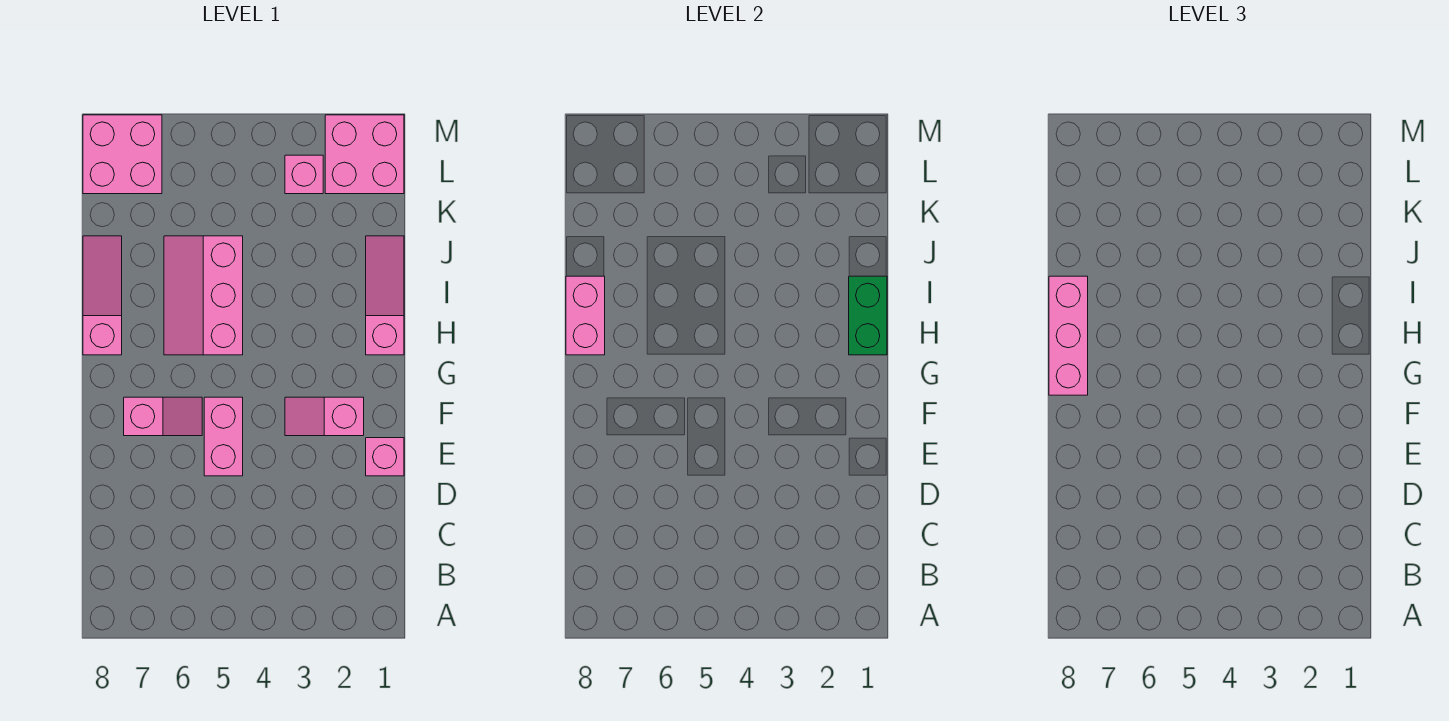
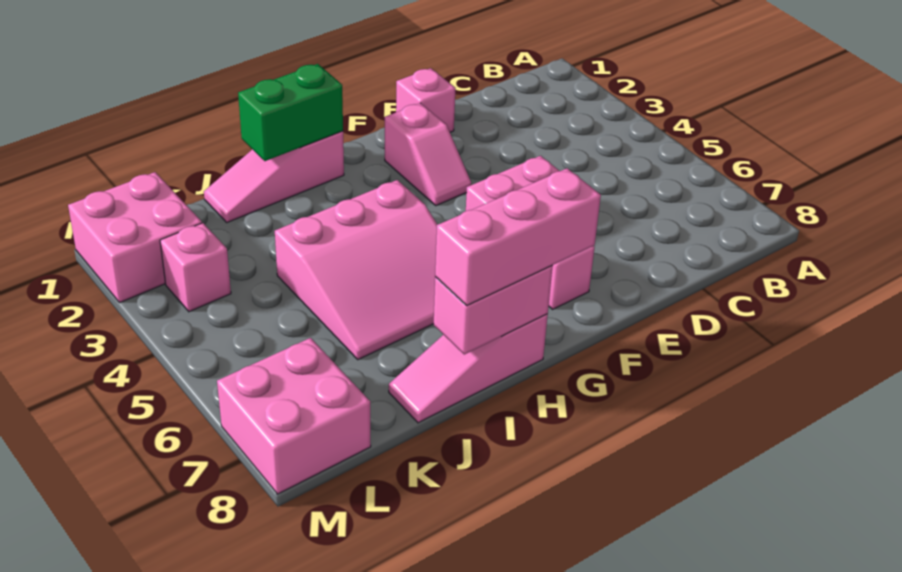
pink 2x3 slope [164,236,243,355] -> pink 3x3 slope [275,180,438,360]

